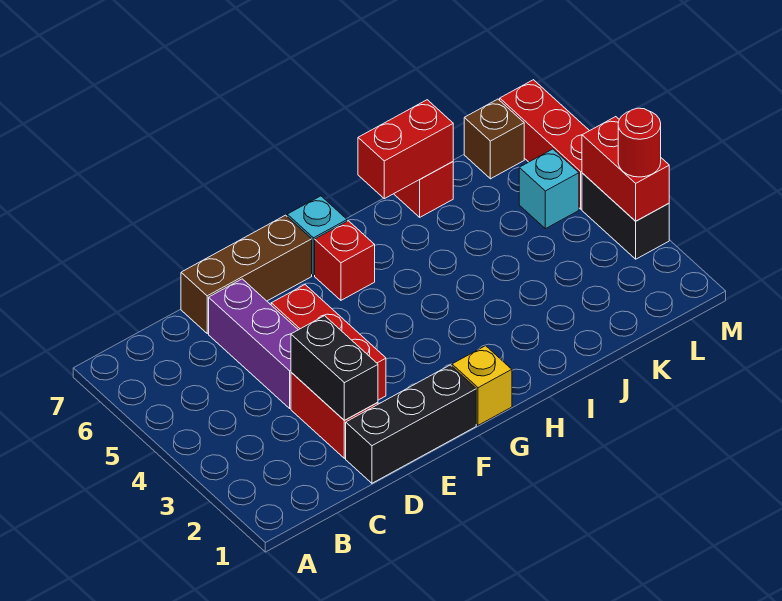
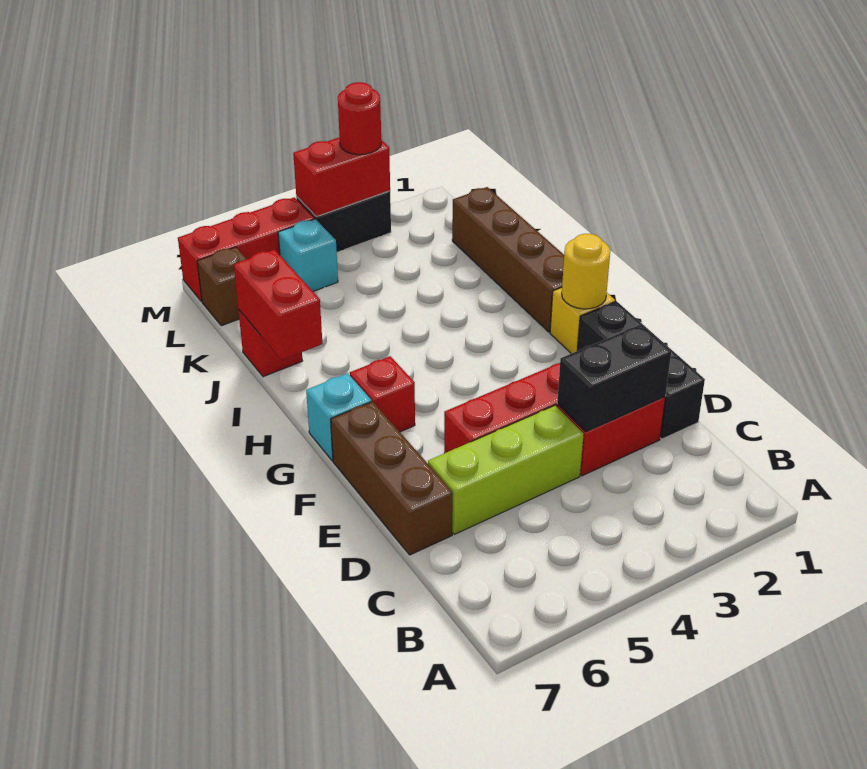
purple 1x3 brick [209,279,298,408] -> lime 1x3 brick [428,405,584,534]
none -> yellow 1x1 round brick [562,234,610,309]
none -> brown 1x4 brick [452,187,564,332]

